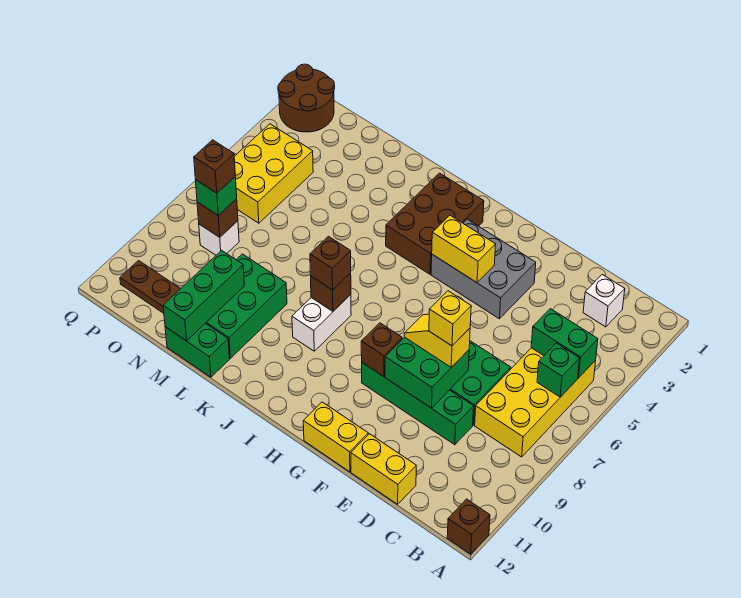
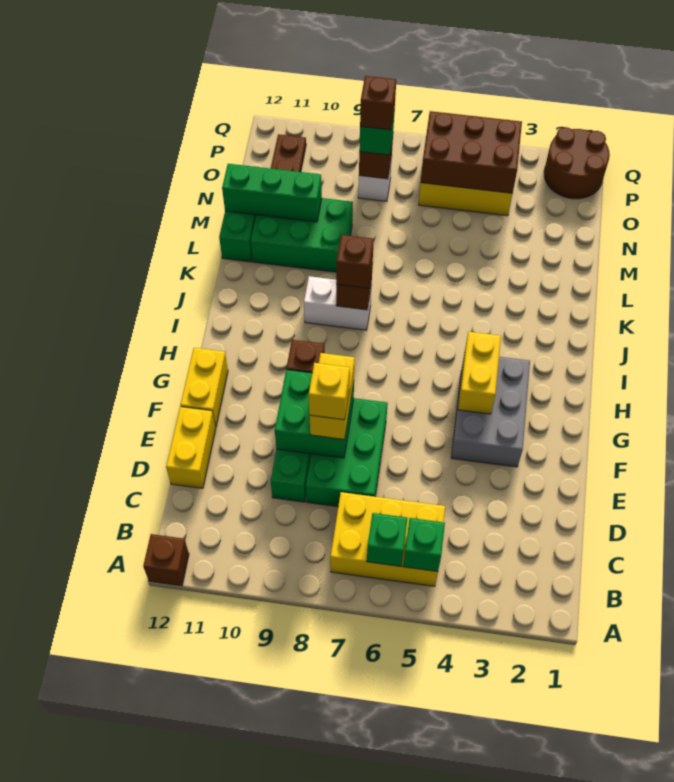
yellow 2x4 brick [475,348,596,457] -> yellow 2x3 brick [330,492,445,586]
green 1x2 brick [531,309,598,378] -> green 1x1 brick [403,518,445,572]
white 1x1 brick [583,275,625,327] -> none
yellow 1x2 slope [404,314,470,367] -> yellow 1x2 brick [310,353,355,439]
brown 2x3 brick [386,173,484,274] -> brown 2x3 brick moved to [421,111,522,193]

